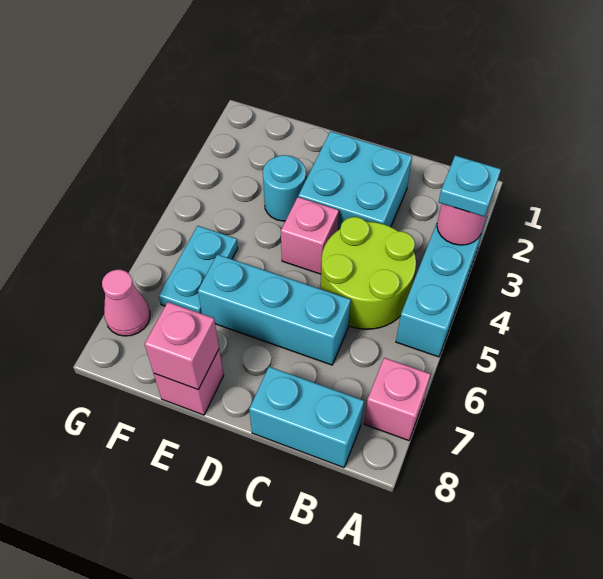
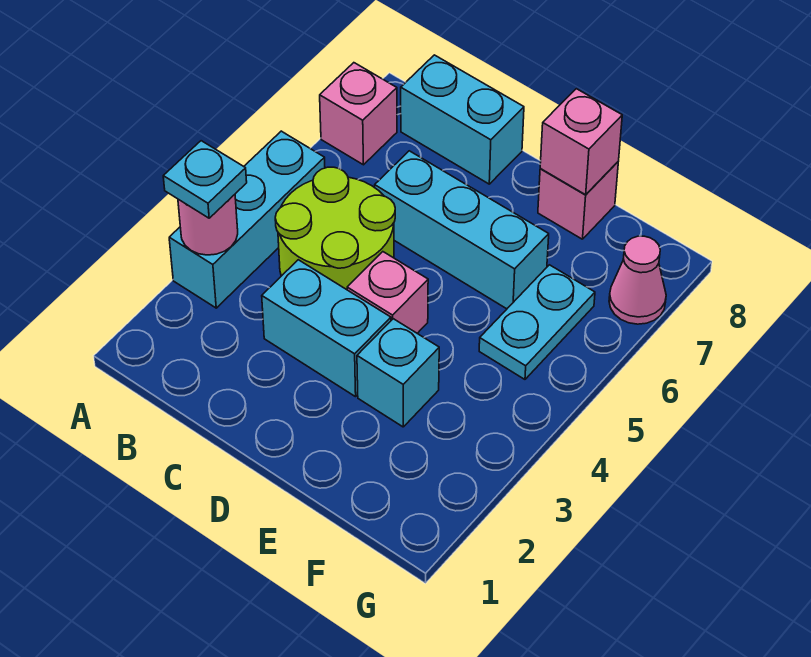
cyan 2x2 brick [298,131,412,230] -> cyan 1x2 brick [262,260,391,397]
cyan 1x1 round brick [263,155,306,221] -> cyan 1x1 brick [357,319,439,427]

